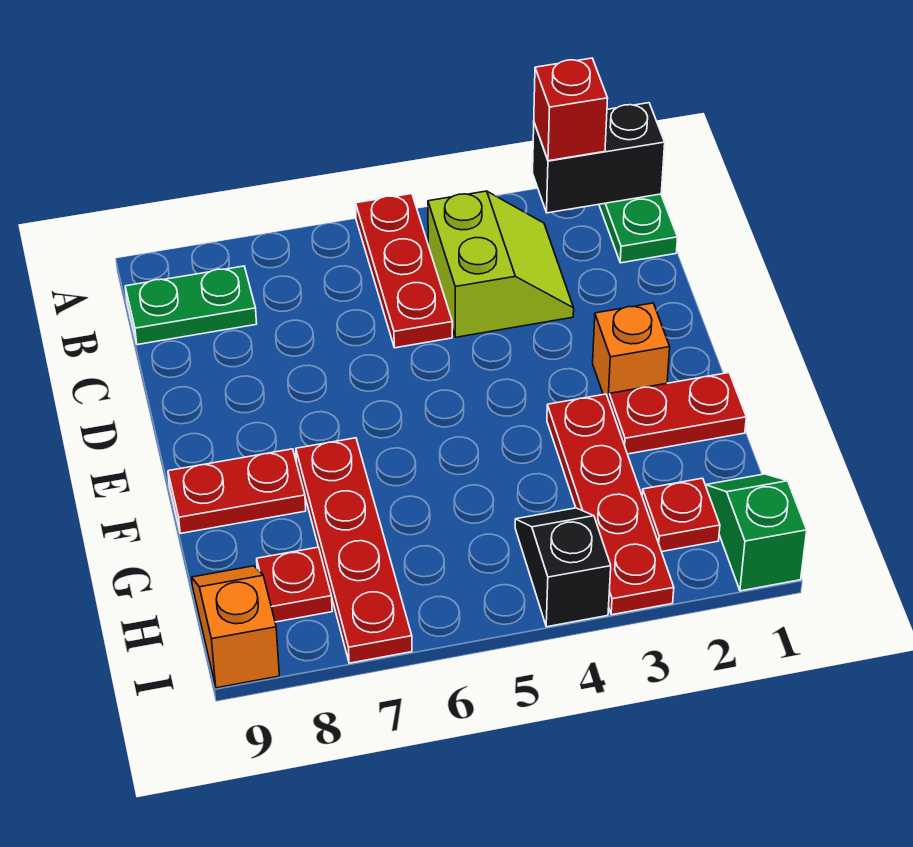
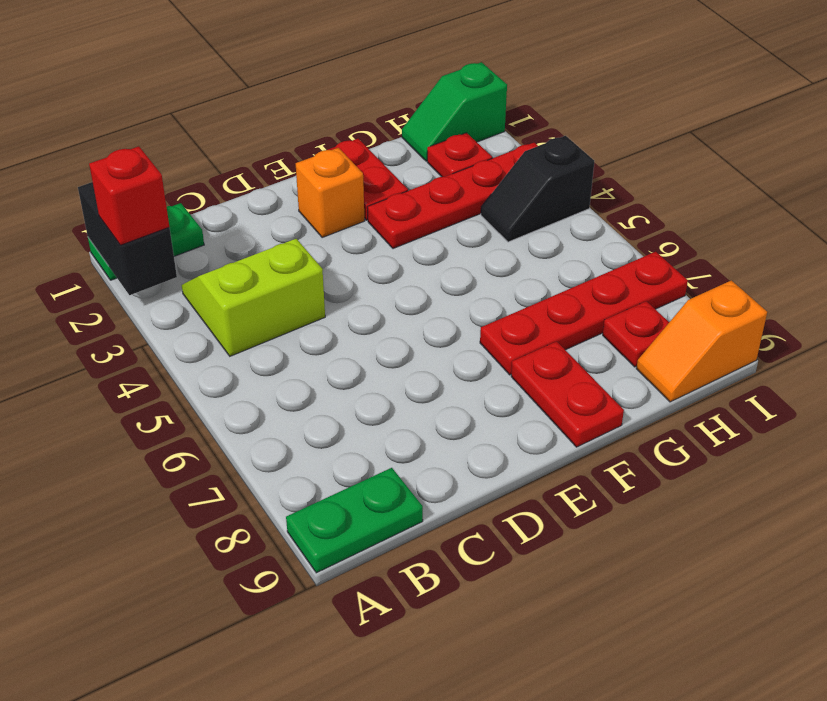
red 1x3 plate [356,194,452,348] -> none
green 1x2 plate [125,266,257,345] -> green 1x2 plate turned to [286,468,423,573]

